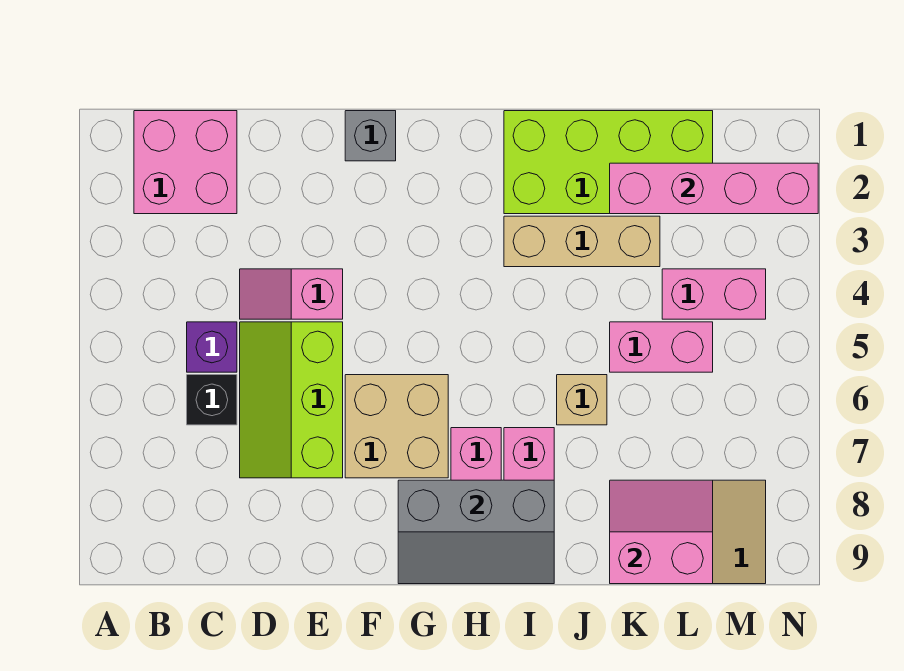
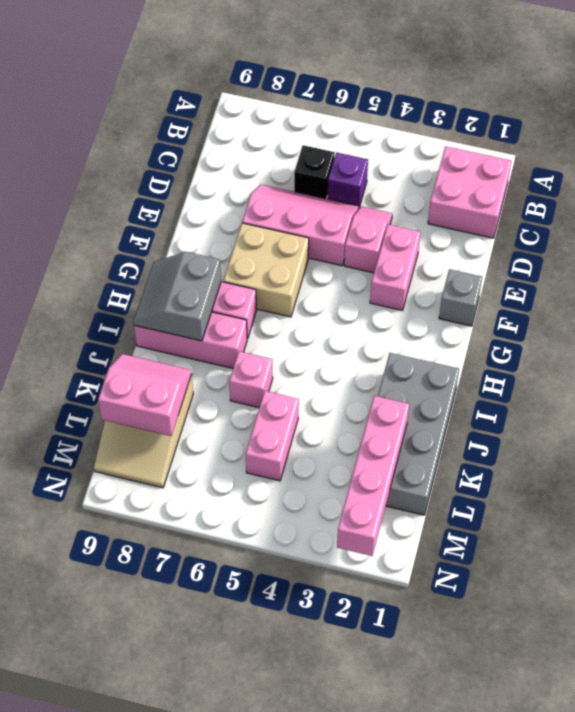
lime 2x3 slope [240,322,343,478] -> pink 2x3 slope [242,184,359,266]
grey 2x3 slope [398,480,554,584] -> grey 2x2 slope [133,252,221,341]
lime 2x4 brick [504,111,713,214] -> grey 2x4 brick [378,353,459,515]
tan 1x3 brick [504,216,660,267] -> none
tan 1x1 brick [557,375,607,425] -> pink 1x1 brick [229,351,273,408]
pink 2x2 slope [610,480,713,584] -> pink 2x2 slope turned to [98,354,192,436]
pink 1x2 brick [662,269,766,319] -> pink 1x2 brick moved to [370,225,420,310]

